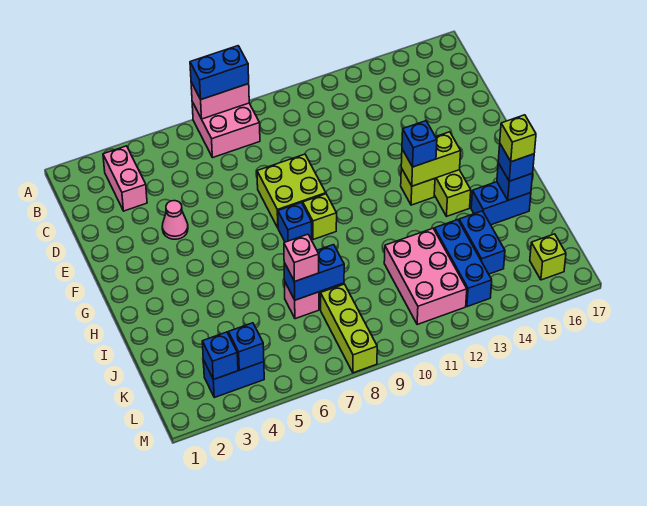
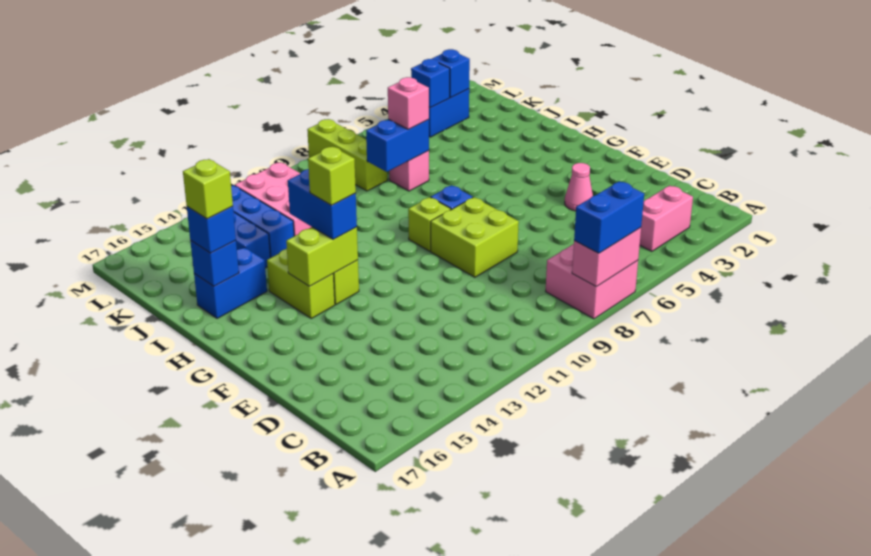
pink 1x2 brick [103,146,147,211] -> pink 1x2 brick turned to [640,185,693,251]
blue 1x1 brick [402,121,437,167] -> blue 1x2 brick [288,169,357,239]
lime 1x1 brick [530,234,566,280] -> lime 1x1 brick moved to [308,146,356,205]

